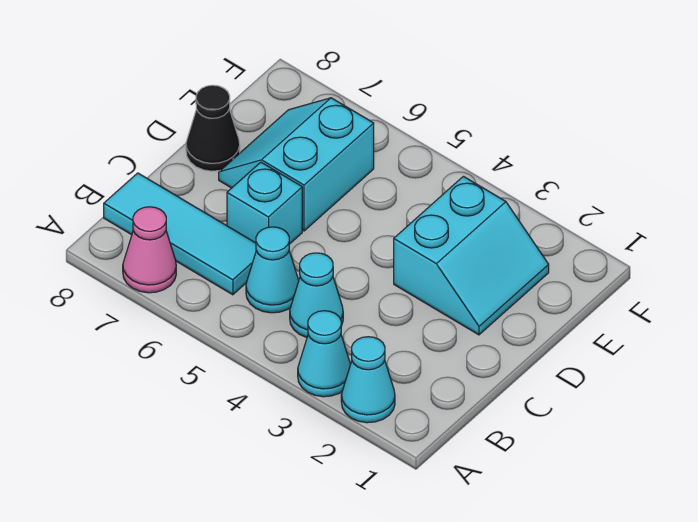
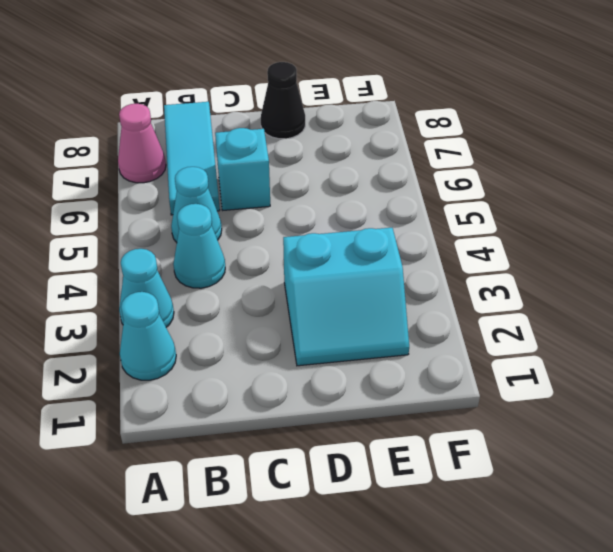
cyan 2x2 slope [219,98,374,231] -> none

